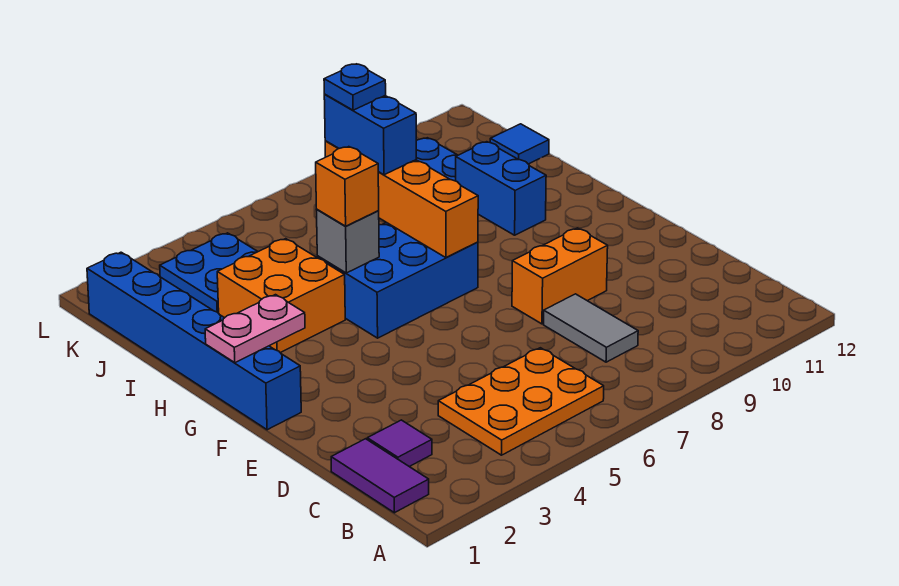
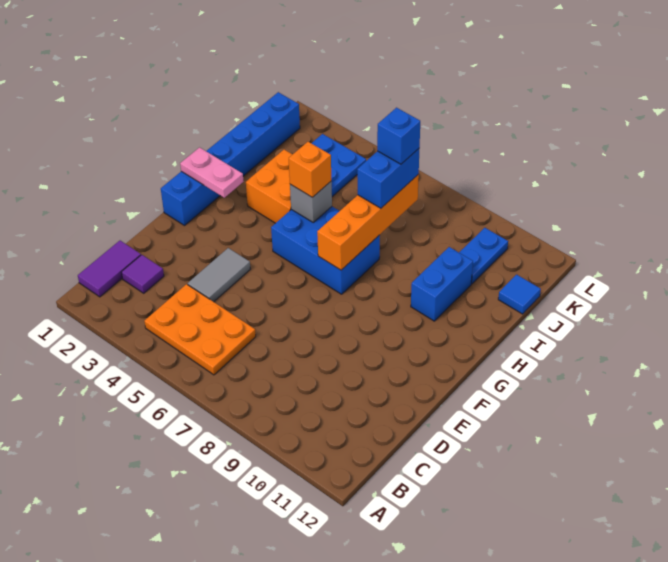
grey 1x2 tile [544,294,638,362] -> grey 1x2 tile moved to [188,248,250,302]
orange 1x2 brick [512,228,608,324] -> none
blue 1x1 plate [324,64,386,110] -> blue 1x1 brick [377,108,420,164]

